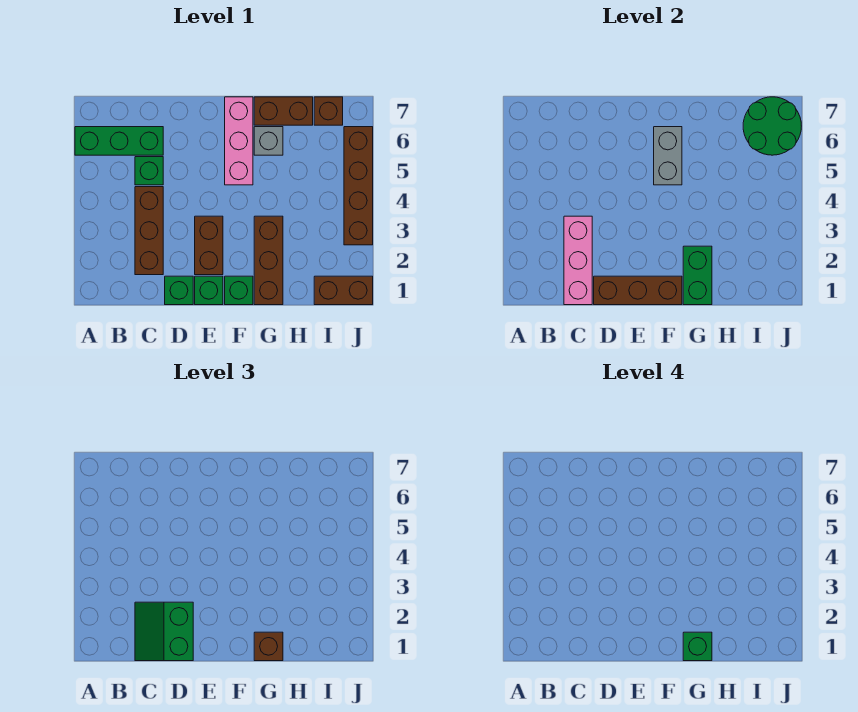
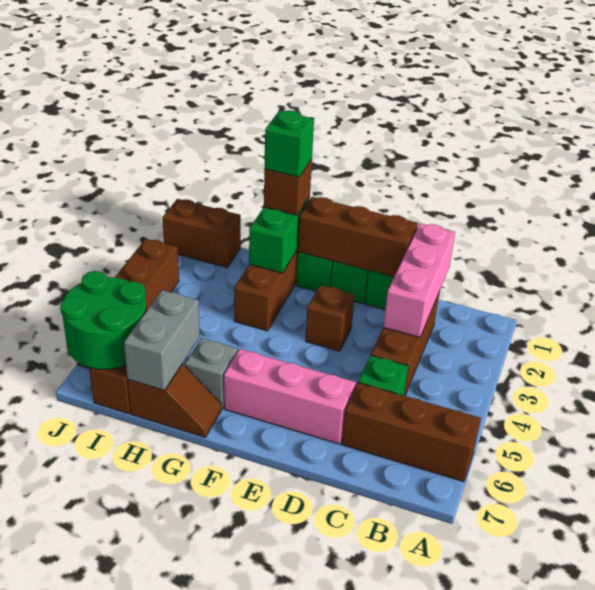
green 1x3 brick [75,127,163,155] -> brown 1x3 brick [342,383,481,482]
green 2x2 slope [135,602,193,661] -> none
brown 1x2 brick [195,216,223,275] -> brown 1x1 brick [305,285,355,351]
pink 1x3 brick [225,97,253,185] -> pink 1x3 brick turned to [224,349,356,444]
grey 1x2 brick [654,127,682,185] -> grey 1x2 brick moved to [124,290,200,390]
brown 1x2 brick [254,97,313,125] -> brown 1x2 slope [128,364,222,438]

